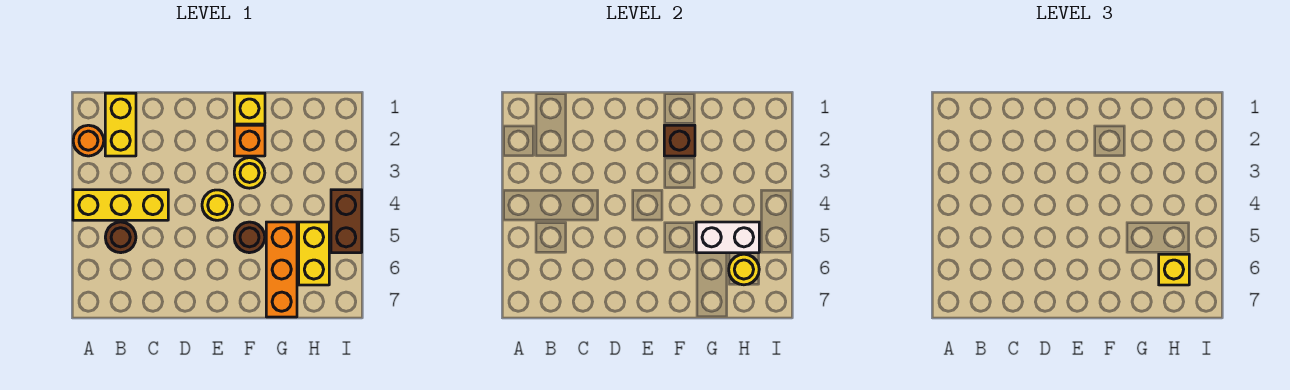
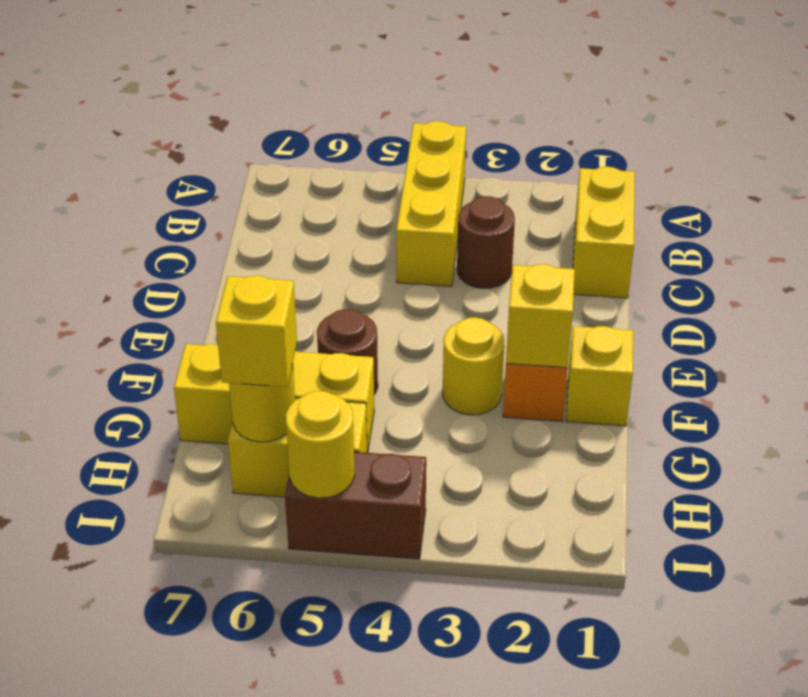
orange 1x1 round brick [73,125,104,156] -> none
yellow 1x2 brick [105,93,136,156] -> yellow 1x2 brick turned to [573,167,635,298]
brown 1x1 round brick [105,222,136,253] -> brown 1x1 round brick moved to [457,196,515,288]
yellow 1x1 round brick [202,190,233,220] -> yellow 1x1 round brick moved to [286,391,355,498]
brown 1x1 brick [664,125,695,156] -> yellow 1x1 brick [506,264,575,368]
orange 1x3 brick [266,222,297,317] -> yellow 1x3 brick [174,344,374,452]
white 1x2 brick [696,222,759,253] -> none

